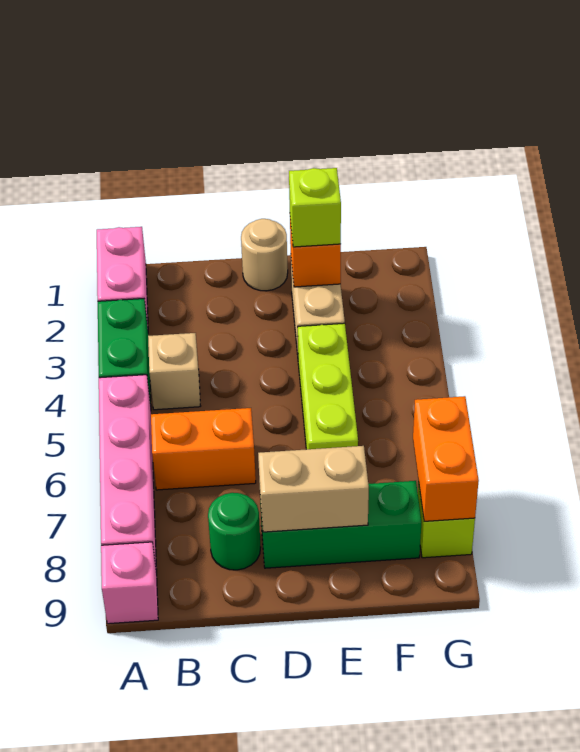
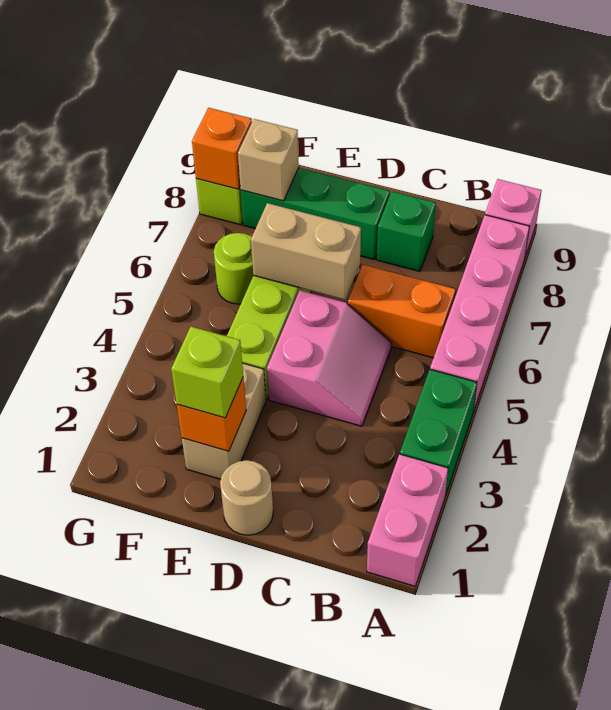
tan 1x1 brick [148,333,200,410] -> tan 1x1 brick moved to [238,119,299,201]
none -> pink 2x2 slope [267,290,392,426]
green 1x1 round brick [208,493,261,570] -> green 1x1 brick [377,191,436,272]
tan 1x2 brick [258,446,369,532] -> tan 1x2 brick moved to [251,203,361,300]
none -> lime 1x1 round brick [214,233,253,304]
orange 1x2 brick [413,396,479,521] -> orange 1x1 brick [192,108,252,189]

